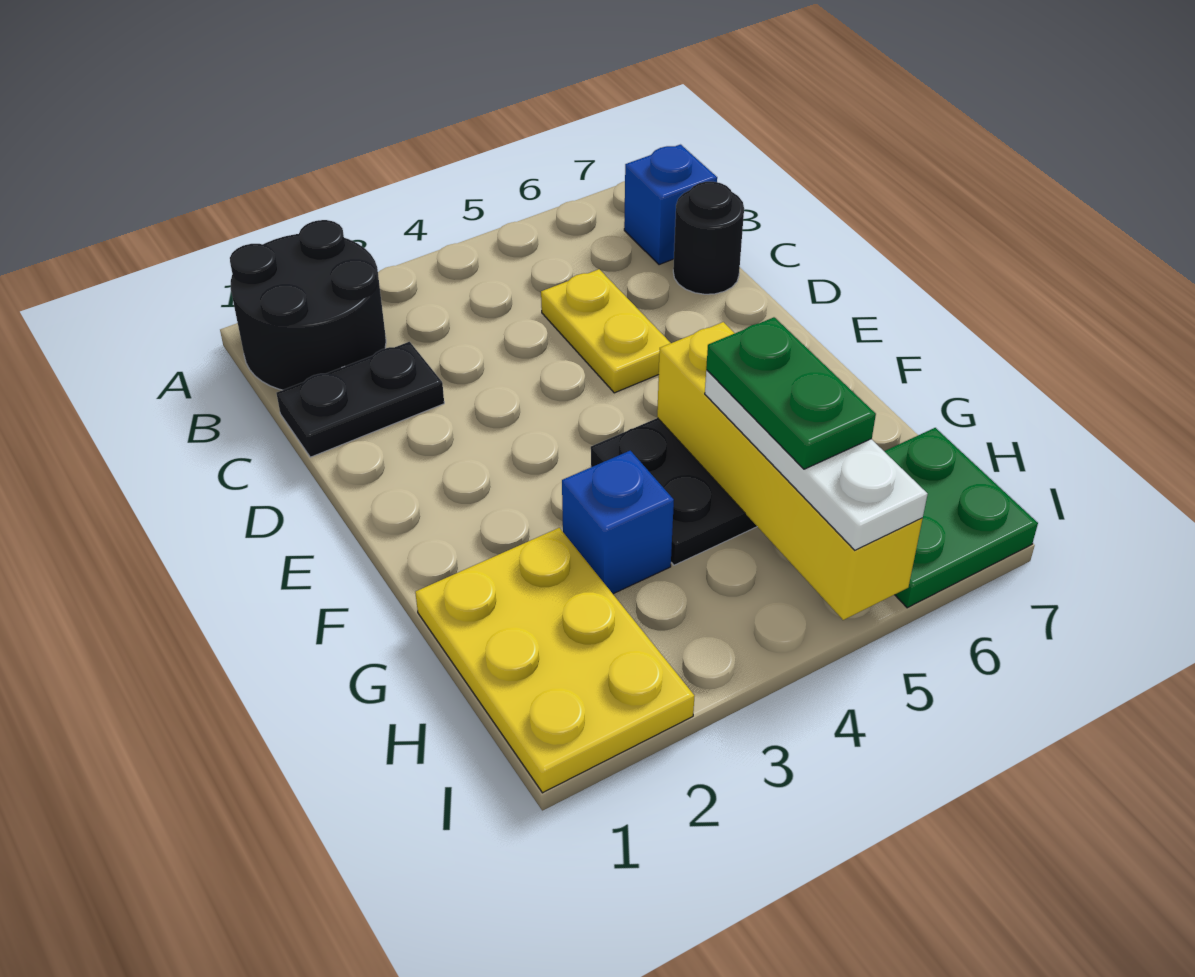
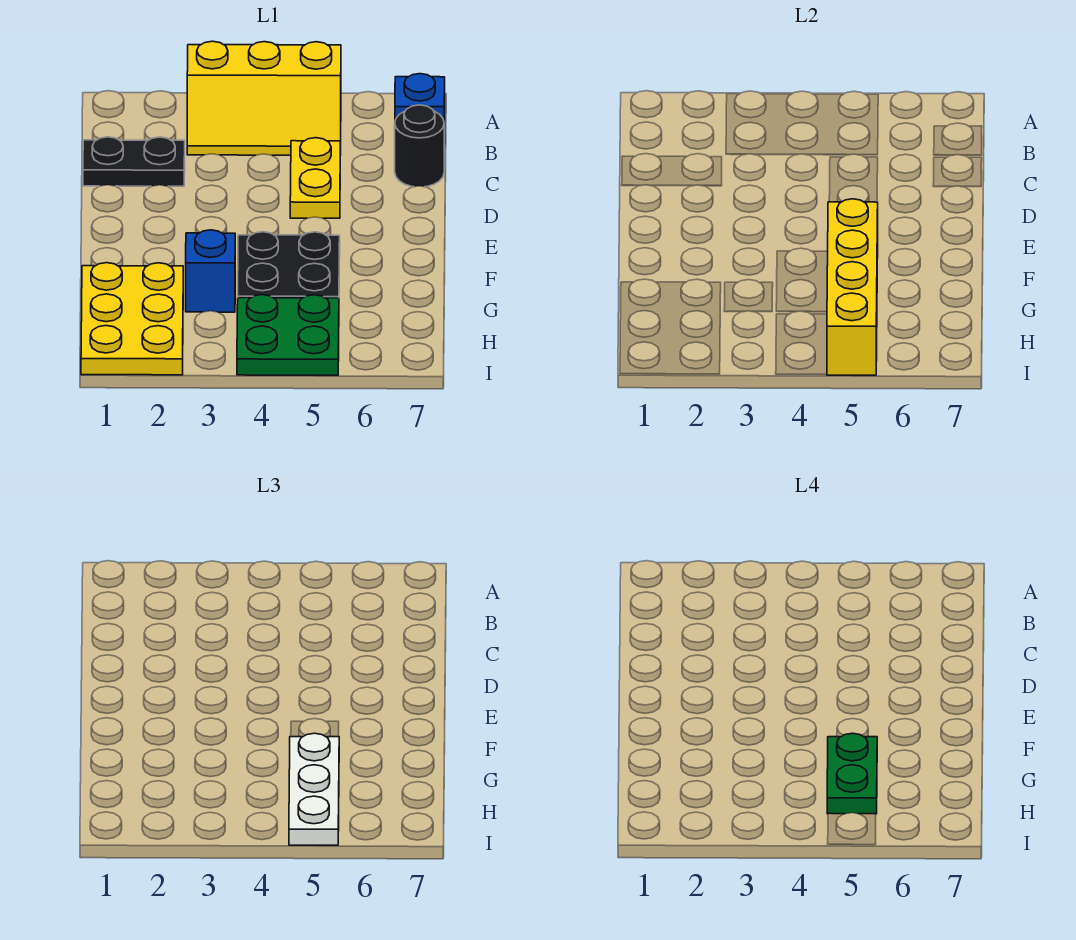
black 2x2 round brick [230,220,386,390] -> none
none -> yellow 2x3 slope [187,41,341,155]
green 2x2 plate [884,428,1038,608] -> green 2x2 plate moved to [237,295,339,375]

